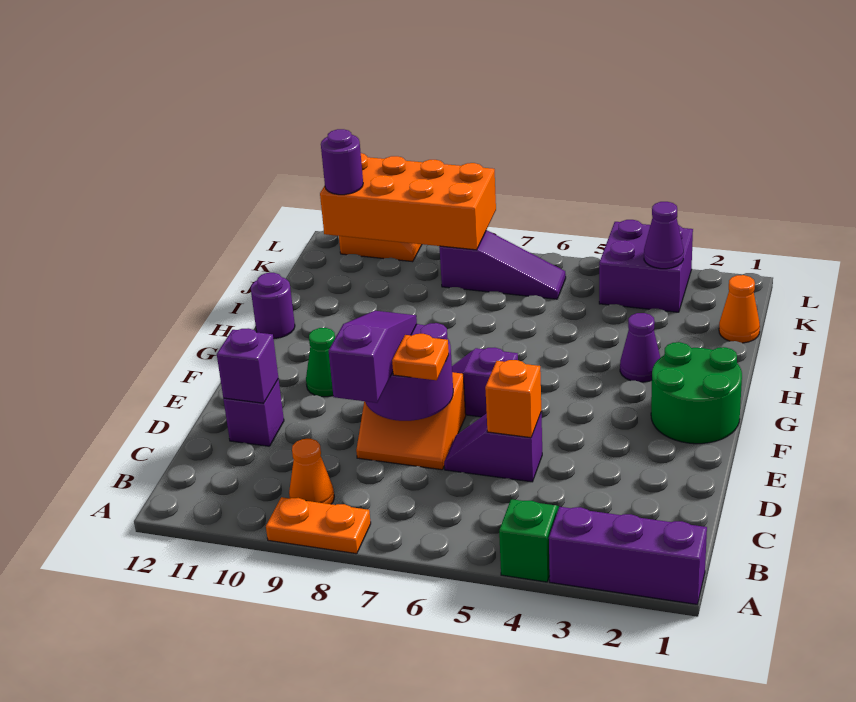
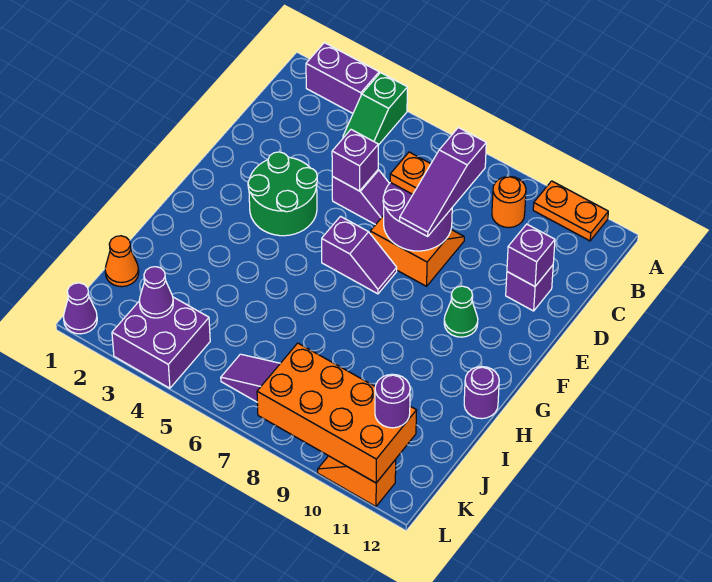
purple 1x3 brick [549,507,707,604] -> purple 1x2 brick [306,43,379,113]
orange 1x2 plate [266,497,371,554] -> orange 1x2 plate moved to [533,181,608,241]
orange 1x1 cone [289,439,334,504] -> orange 1x1 round brick [492,176,526,228]
orange 1x1 brick [485,360,541,438] -> purple 1x1 brick [332,130,378,191]
green 2x2 round brick [651,342,742,444] -> green 2x2 round brick moved to [248,152,317,236]
purple 1x1 cone [620,313,660,382] -> purple 1x1 cone moved to [63,283,97,334]

